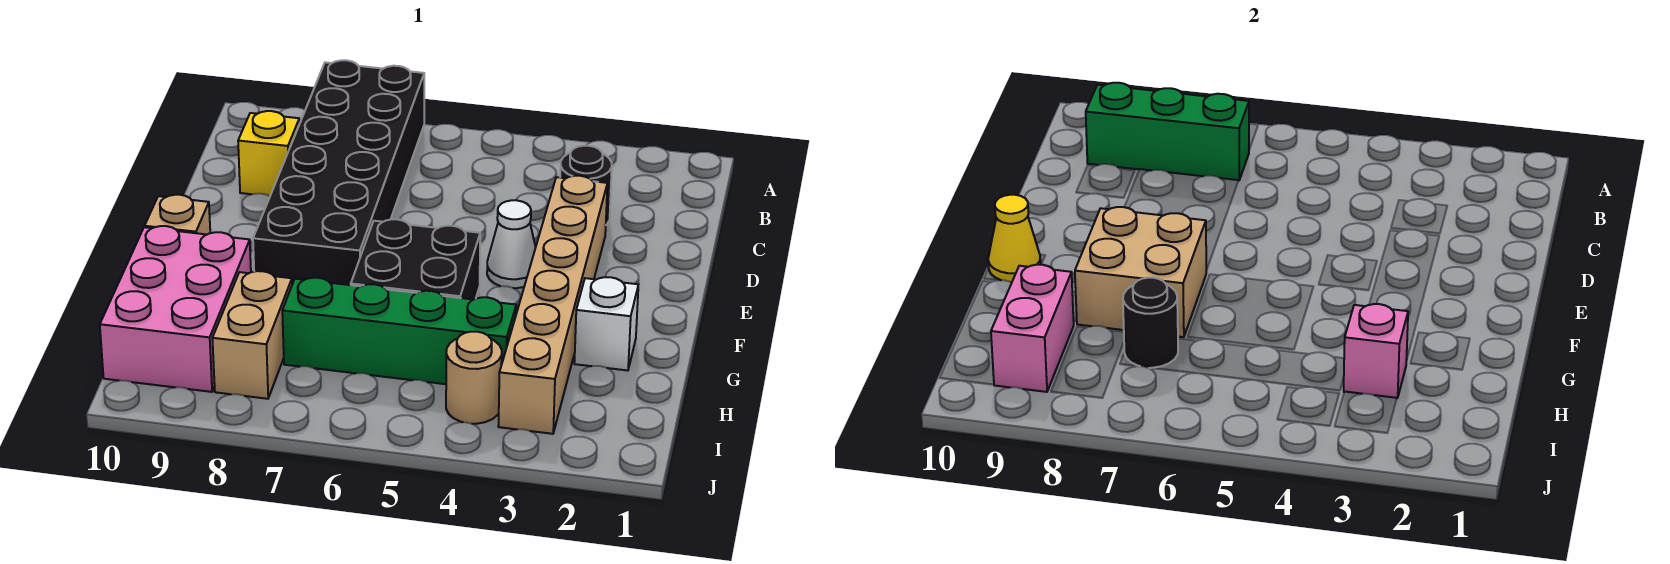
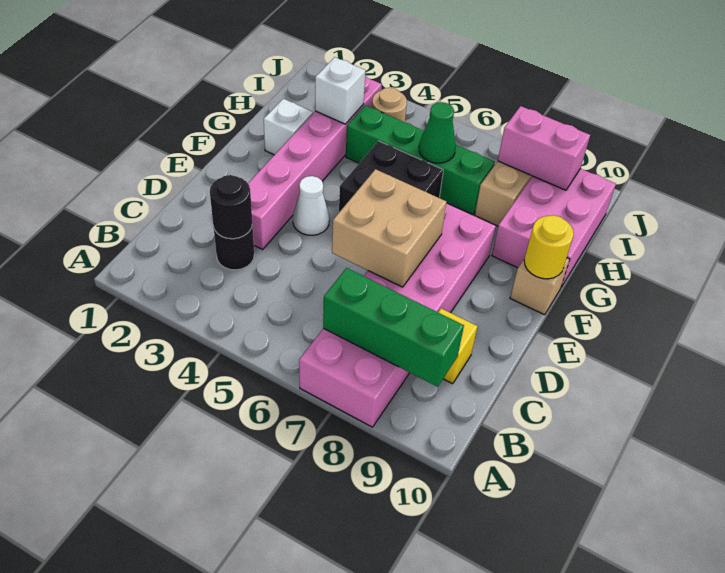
black 2x6 brick [253,60,424,285] -> pink 2x6 brick [299,203,496,427]
tan 1x6 brick [498,176,607,434] -> pink 1x6 brick [248,76,382,249]
tan 2x2 brick [1075,207,1206,337] -> tan 2x2 brick moved to [332,169,447,287]
yellow 1x1 cone [988,195,1041,282] -> yellow 1x1 round brick [524,215,574,279]
pink 1x1 brick [1344,304,1408,398] -> white 1x1 brick [315,57,365,124]
none -> green 1x1 cone [419,102,456,163]
black 1x1 round brick [1123,278,1178,368] -> black 1x1 round brick moved to [210,175,252,239]
pink 1x2 brick [991,265,1074,392] -> pink 1x2 brick turned to [498,106,590,190]

